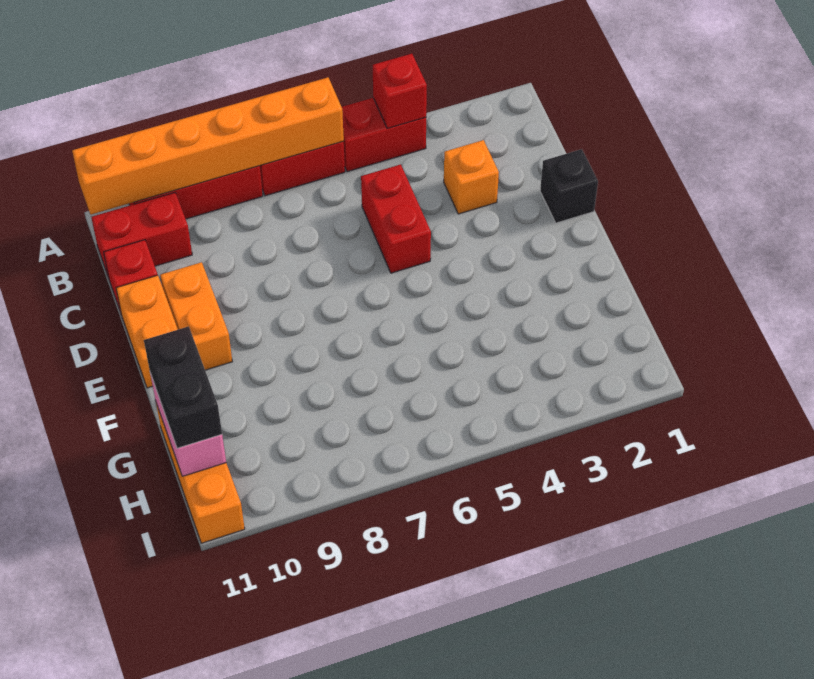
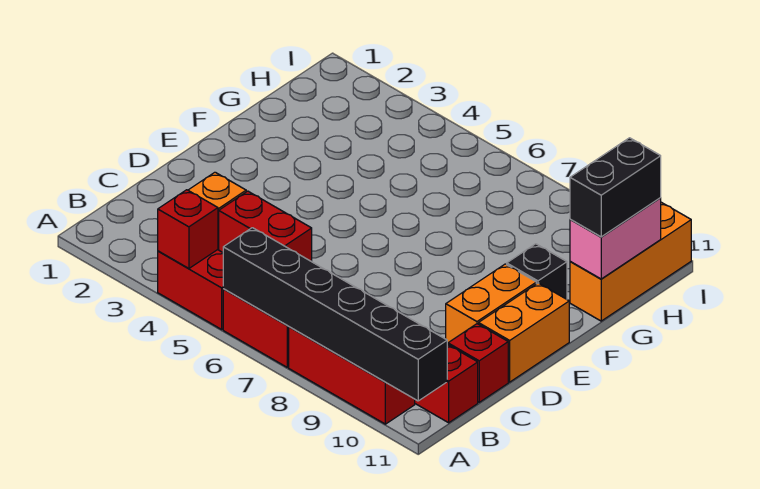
orange 1x6 brick [72,78,344,214] -> black 1x6 brick [223,228,447,401]
red 1x2 brick [361,164,431,273] -> red 1x2 brick turned to [219,191,312,262]
black 1x1 brick [540,149,598,223] -> black 1x1 brick moved to [507,244,567,299]

